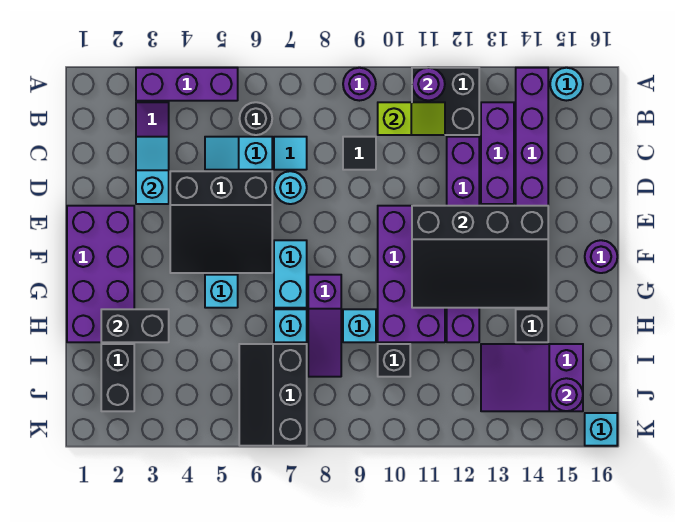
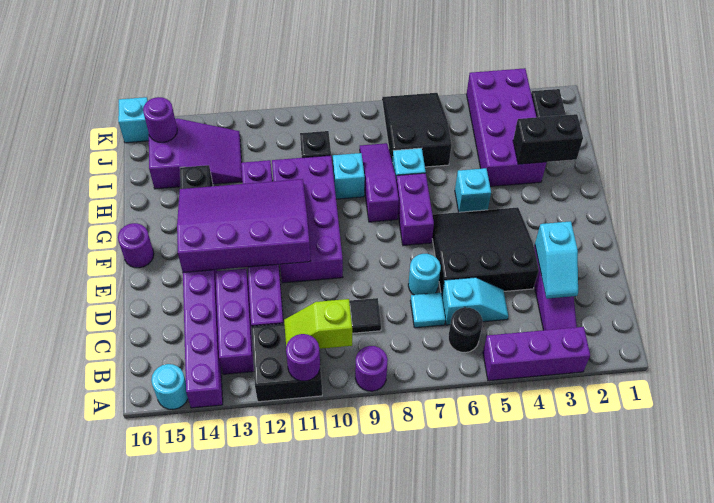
purple 2x4 brick [67,206,134,342] -> purple 2x4 brick moved to [467,68,547,187]
black 3x4 slope [412,206,548,308] -> purple 3x4 slope [177,179,311,272]
cyan 1x2 brick [274,240,307,308] -> purple 1x2 brick [396,173,434,245]
black 2x3 slope [239,344,307,446] -> black 2x3 slope turned to [382,93,452,167]

